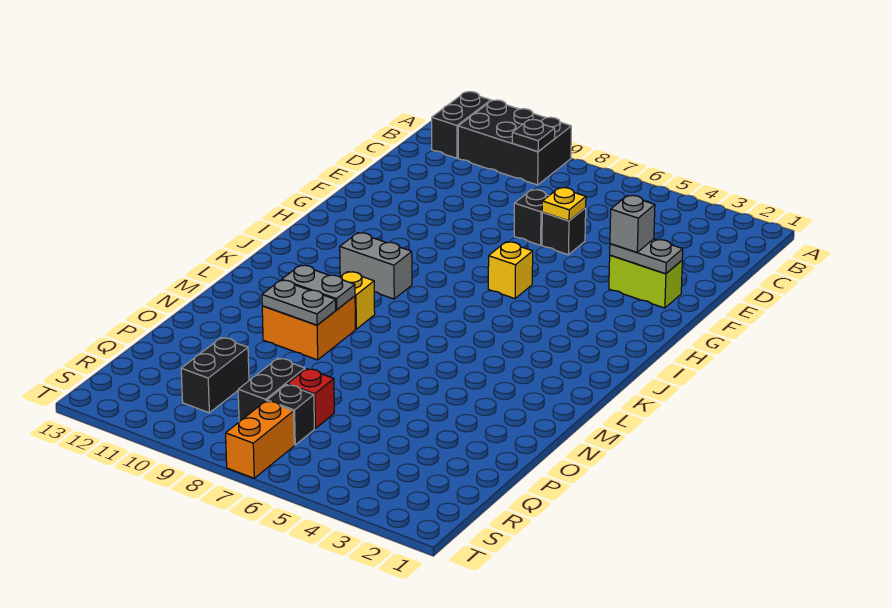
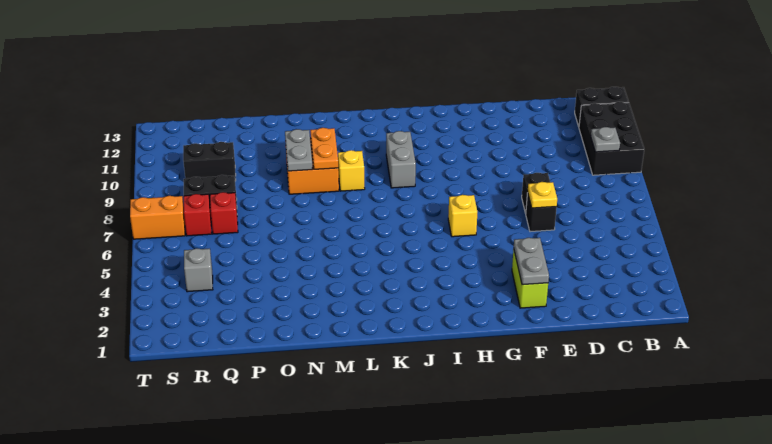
black 1x1 plate [512,120,555,152] -> grey 1x1 plate [591,127,620,152]
grey 1x1 brick [610,195,655,252] -> grey 1x1 brick moved to [184,248,213,292]
grey 1x2 plate [282,265,355,310] -> orange 1x2 plate [310,128,338,169]
black 1x1 brick [267,385,314,445] -> red 1x1 brick [184,194,212,236]

